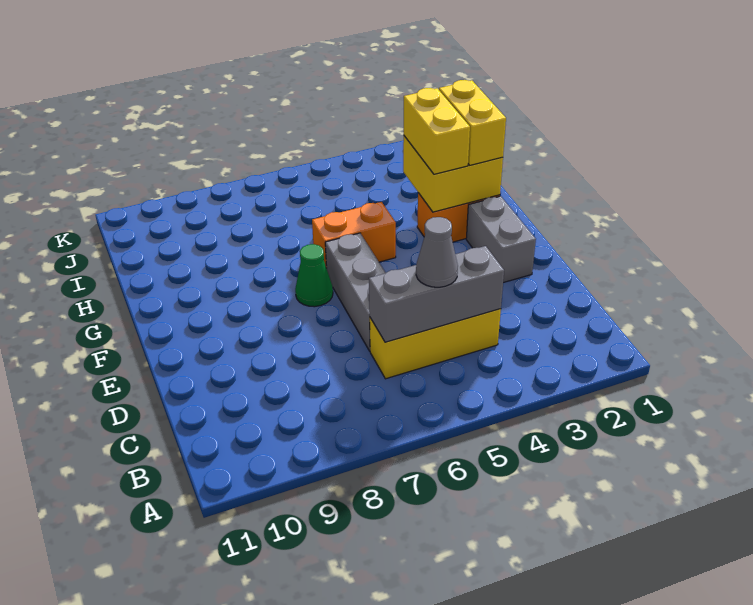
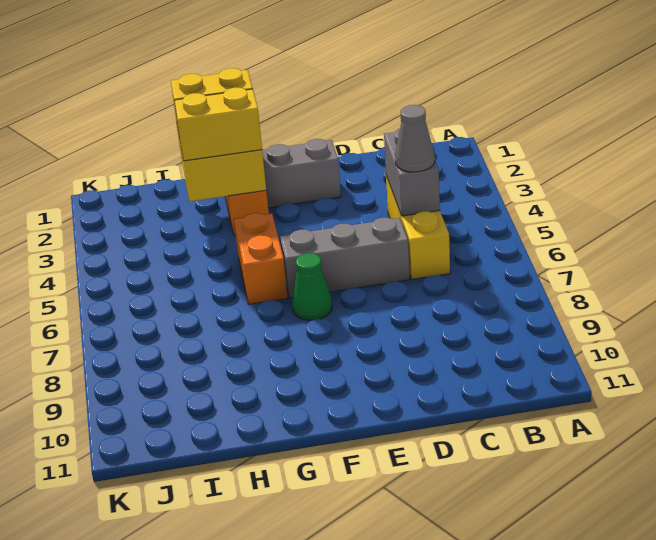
grey 1x3 brick [369,246,504,342] -> grey 1x2 brick [384,128,440,216]

